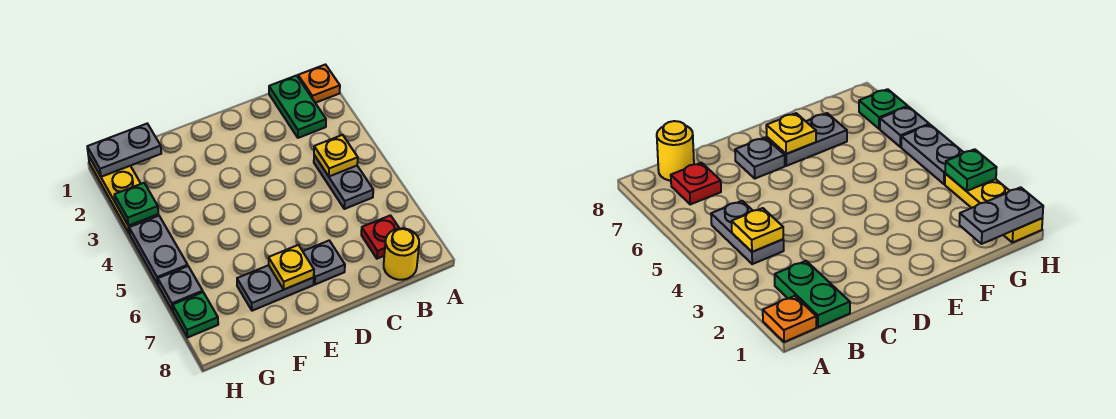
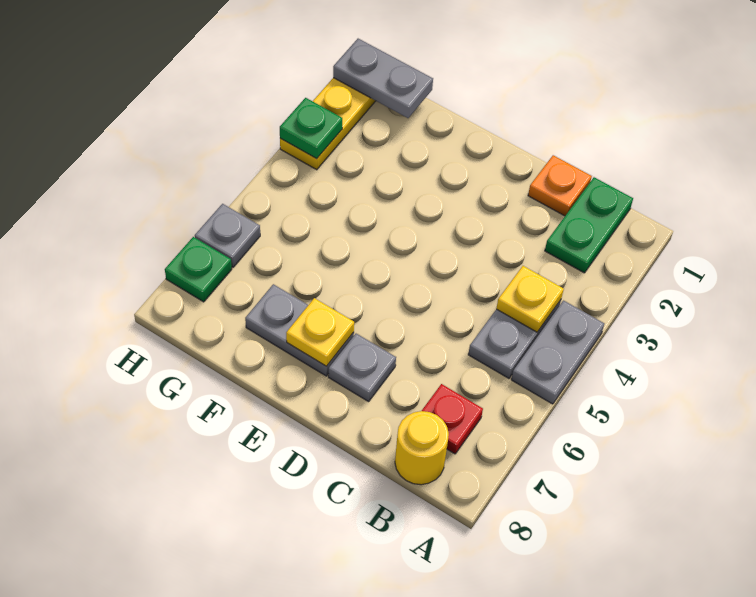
orange 1x1 plate [298,65,340,103] -> orange 1x1 plate moved to [528,155,592,216]
grey 1x2 plate [129,216,188,284] -> grey 1x2 plate moved to [511,301,604,404]

